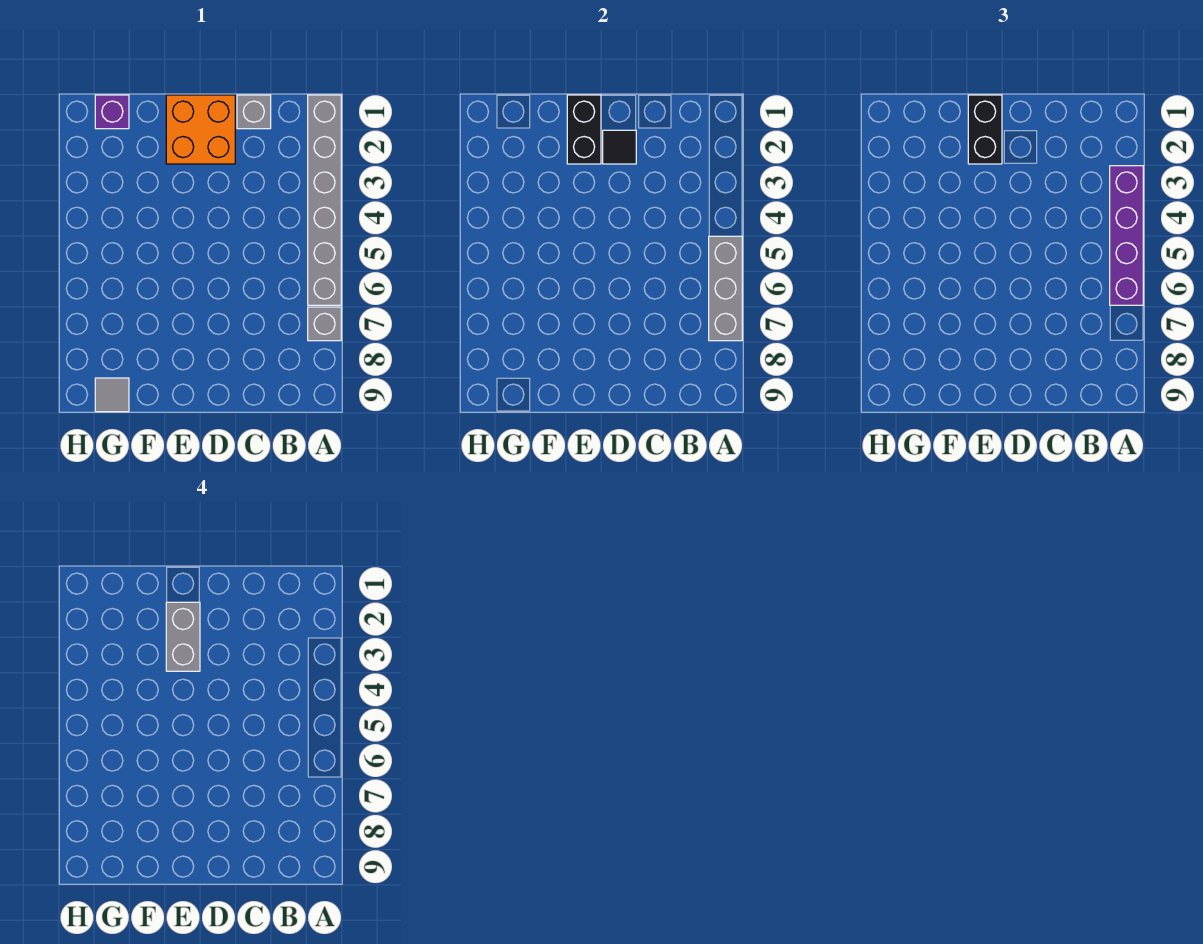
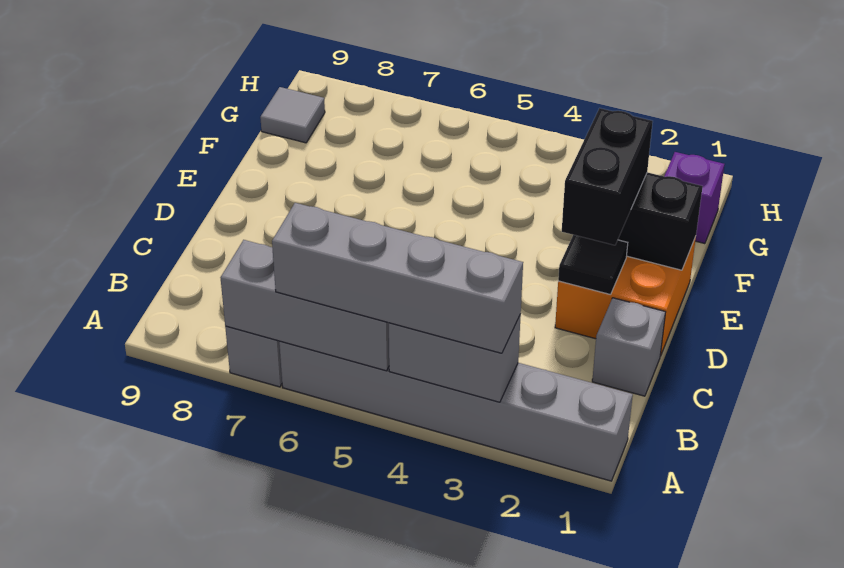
purple 1x4 brick [1110,166,1143,305] -> grey 1x4 brick [272,203,523,353]
black 1x2 brick [968,95,1002,164] -> black 1x2 brick turned to [562,108,653,245]
grey 1x2 brick [166,602,200,671] -> grey 1x2 brick moved to [389,314,521,402]

